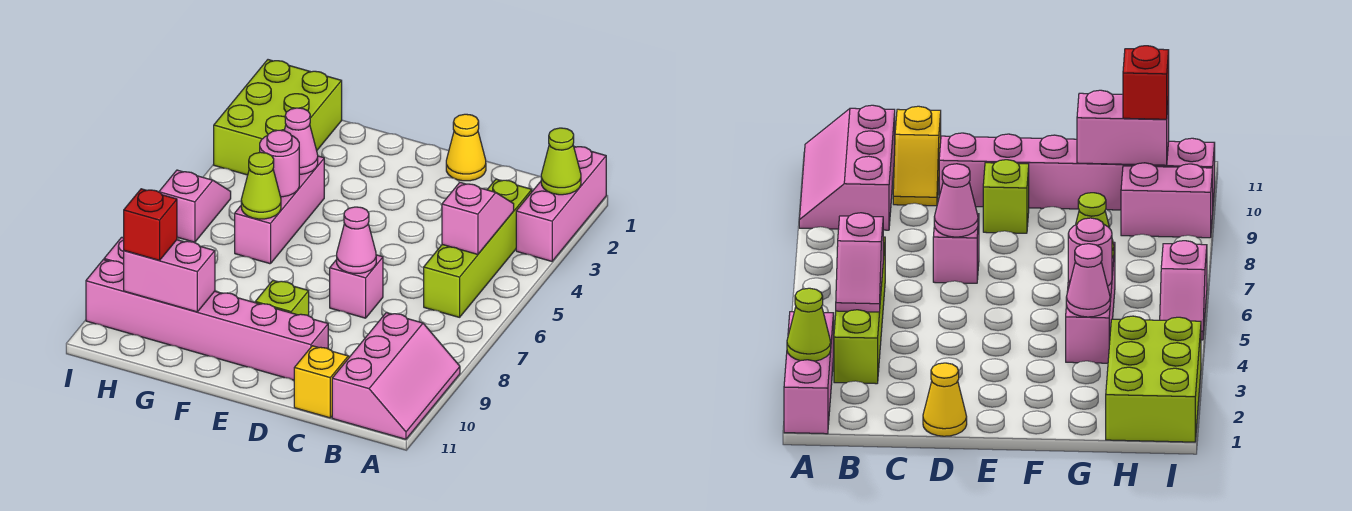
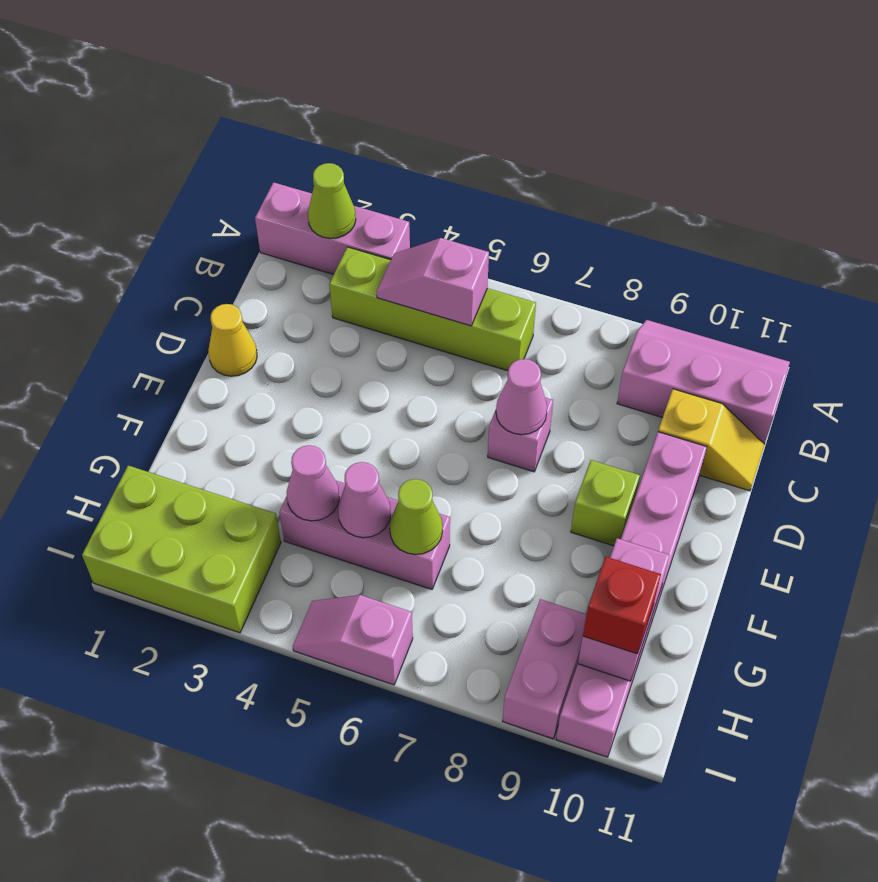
yellow 1x2 slope [294,346,349,418] -> yellow 1x2 slope turned to [658,389,765,491]
pink 1x1 round brick [260,130,299,197] -> pink 1x1 cone [338,462,391,538]

